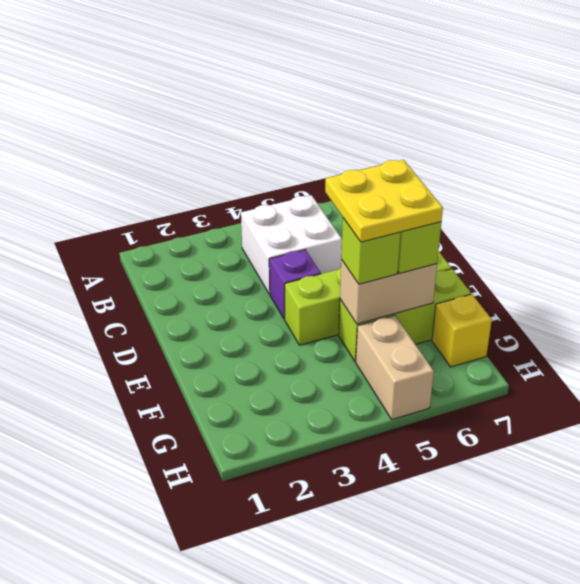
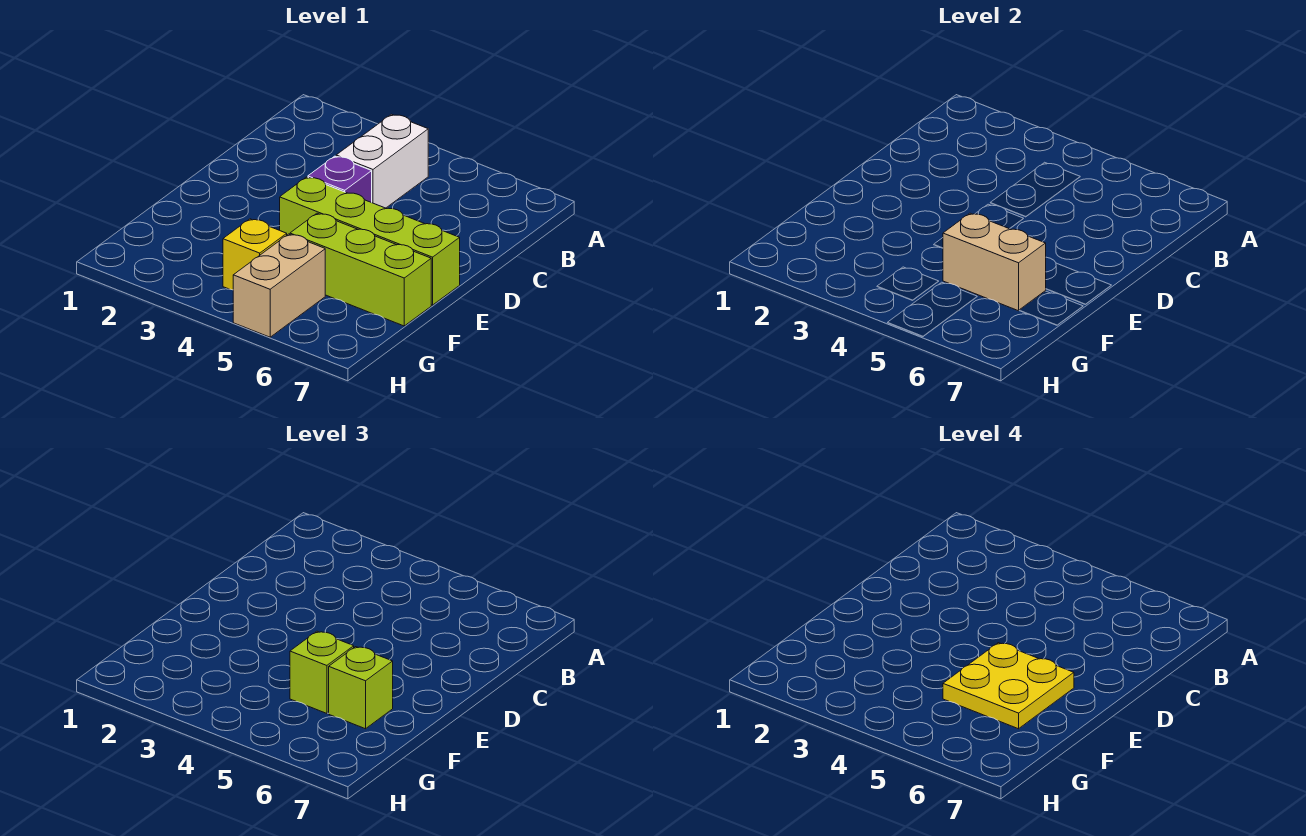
white 2x2 brick [241,195,342,294] -> white 1x2 brick [336,114,428,208]
yellow 1x1 brick [432,294,492,367] -> yellow 1x1 brick moved to [223,219,287,290]

